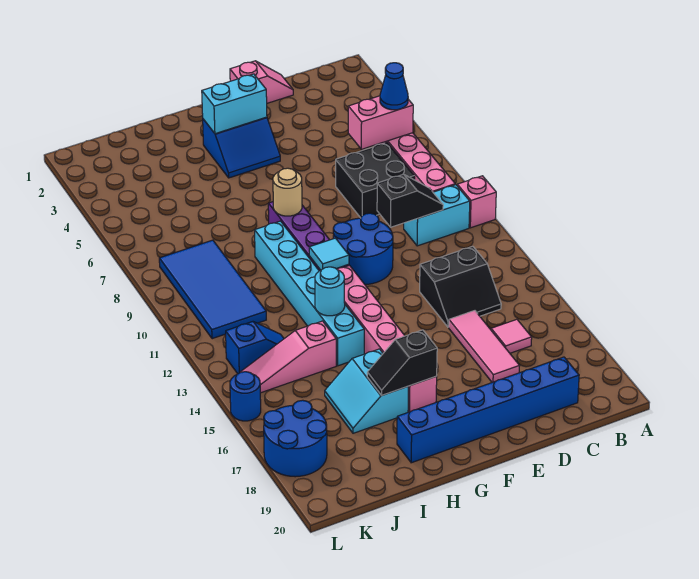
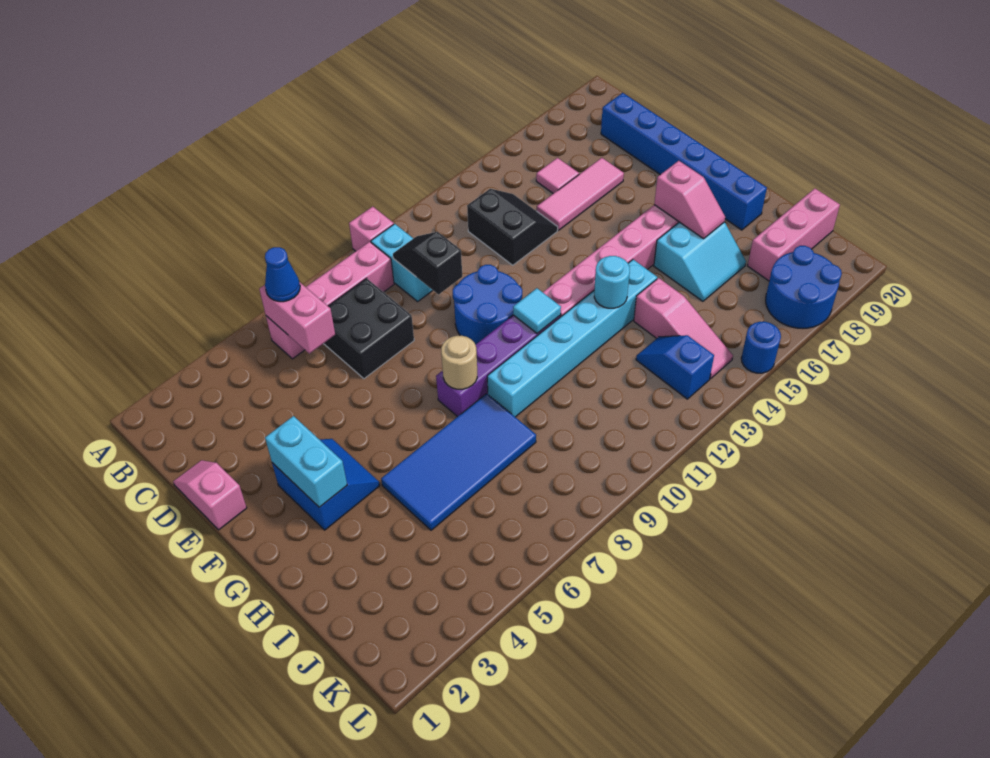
black 1x2 slope [367,330,437,395] -> pink 1x2 slope [654,161,725,239]
blue 2x4 tile [159,240,266,339] -> blue 2x4 tile moved to [381,394,536,530]
none -> pink 1x3 brick [748,189,840,281]

